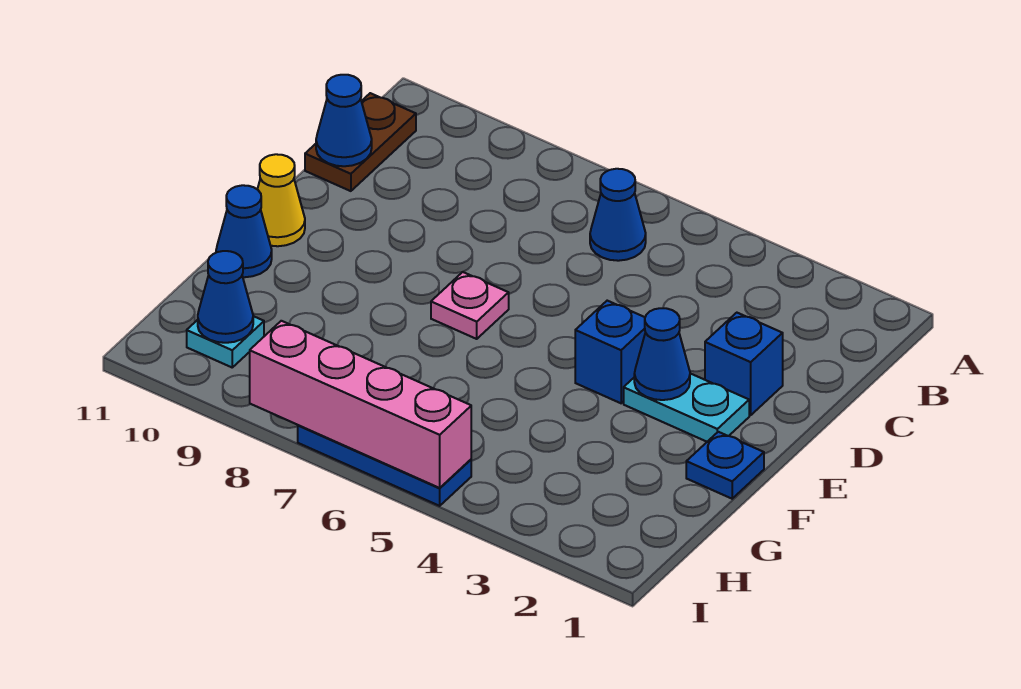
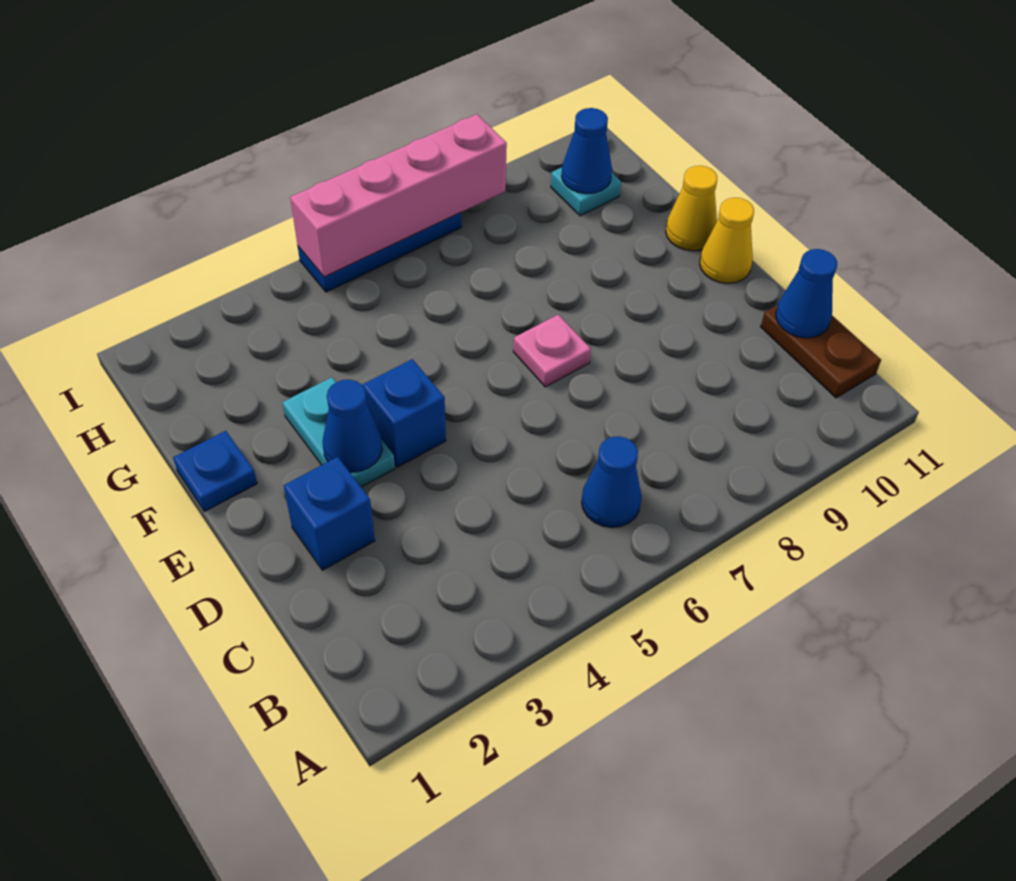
cyan 1x2 plate [624,373,749,442] -> cyan 1x2 plate turned to [282,377,395,487]
blue 1x1 cone [216,185,272,277] -> yellow 1x1 cone [666,166,717,251]

